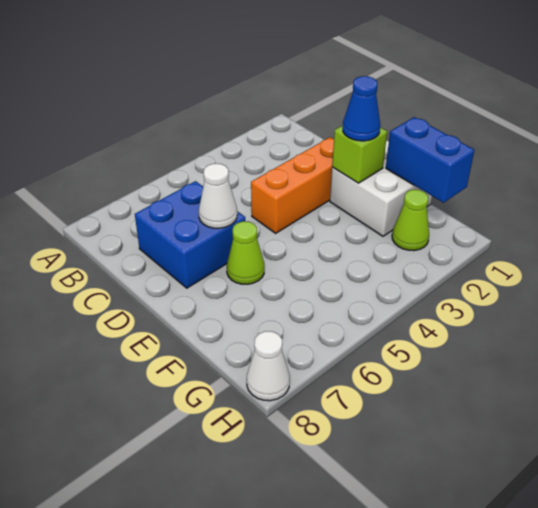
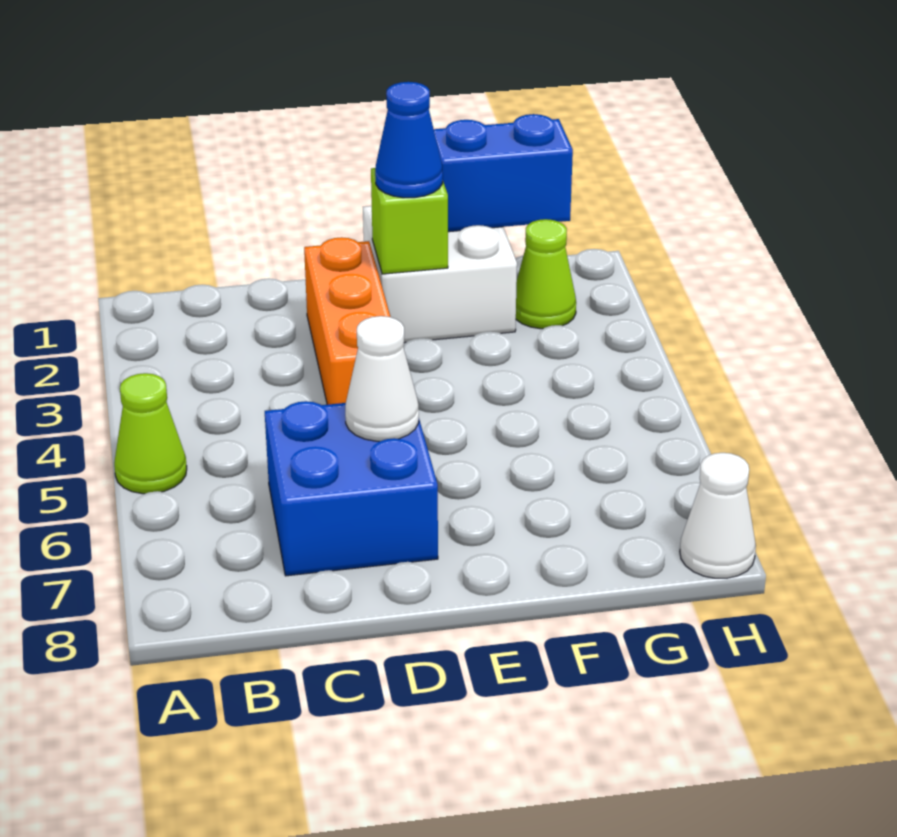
lime 1x1 cone [227,221,264,284] -> lime 1x1 cone moved to [114,373,187,494]

